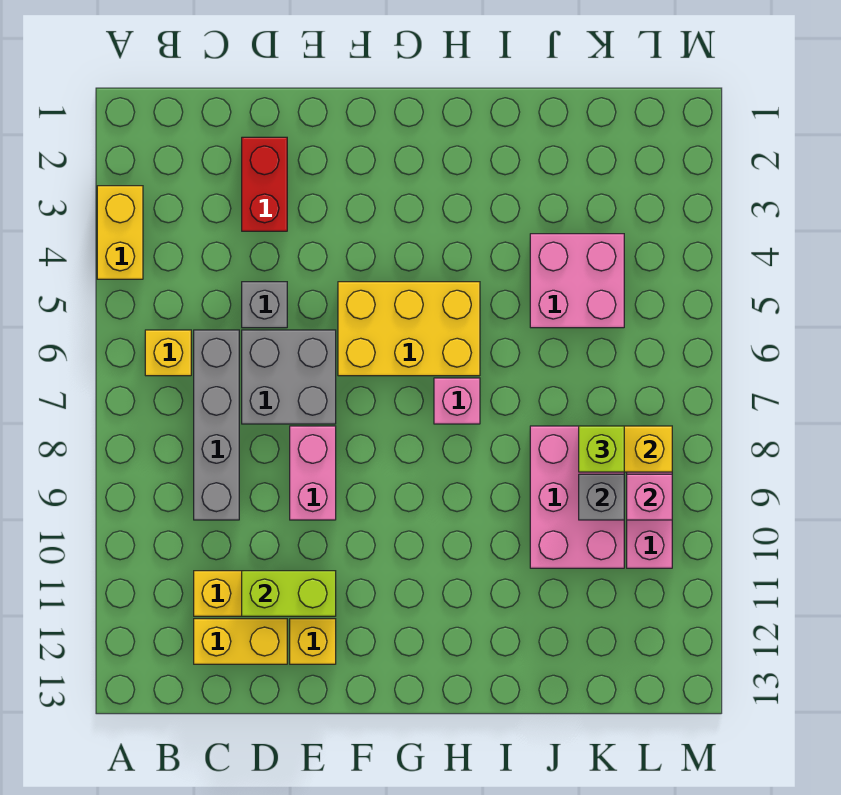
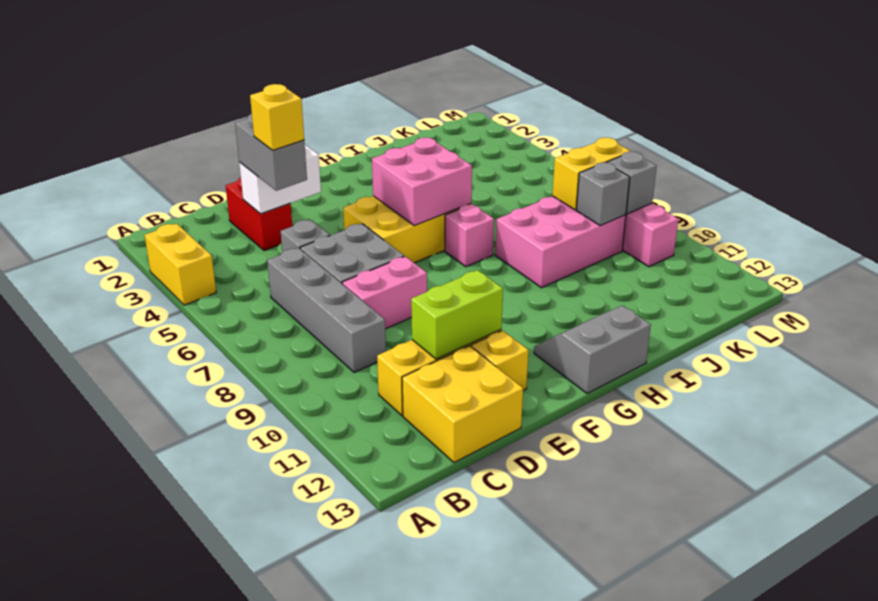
yellow 1x1 brick [145,330,191,376] -> yellow 1x1 brick moved to [250,84,304,150]
yellow 1x2 brick [194,619,287,664] -> yellow 2x2 brick [402,346,523,462]
none -> white 1x2 brick [239,145,321,214]
none -> grey 1x2 brick [235,114,307,191]
pink 1x2 brick [290,426,336,520] -> pink 1x2 brick turned to [342,256,427,329]
none -> grey 2x2 slope [534,306,651,393]
pink 2x2 brick [530,234,624,328] -> pink 2x2 brick moved to [372,138,472,226]
pink 2x3 brick [530,426,624,568] -> pink 2x3 brick turned to [495,196,626,288]
lime 1x1 brick [579,426,624,472] -> none
pink 1x1 brick [627,474,672,520] -> grey 1x1 brick [607,151,656,214]

